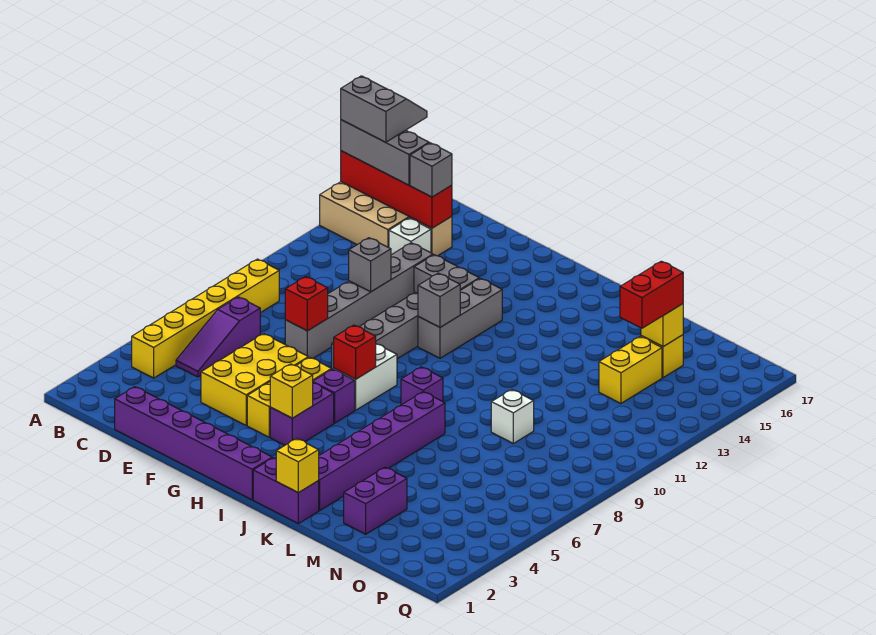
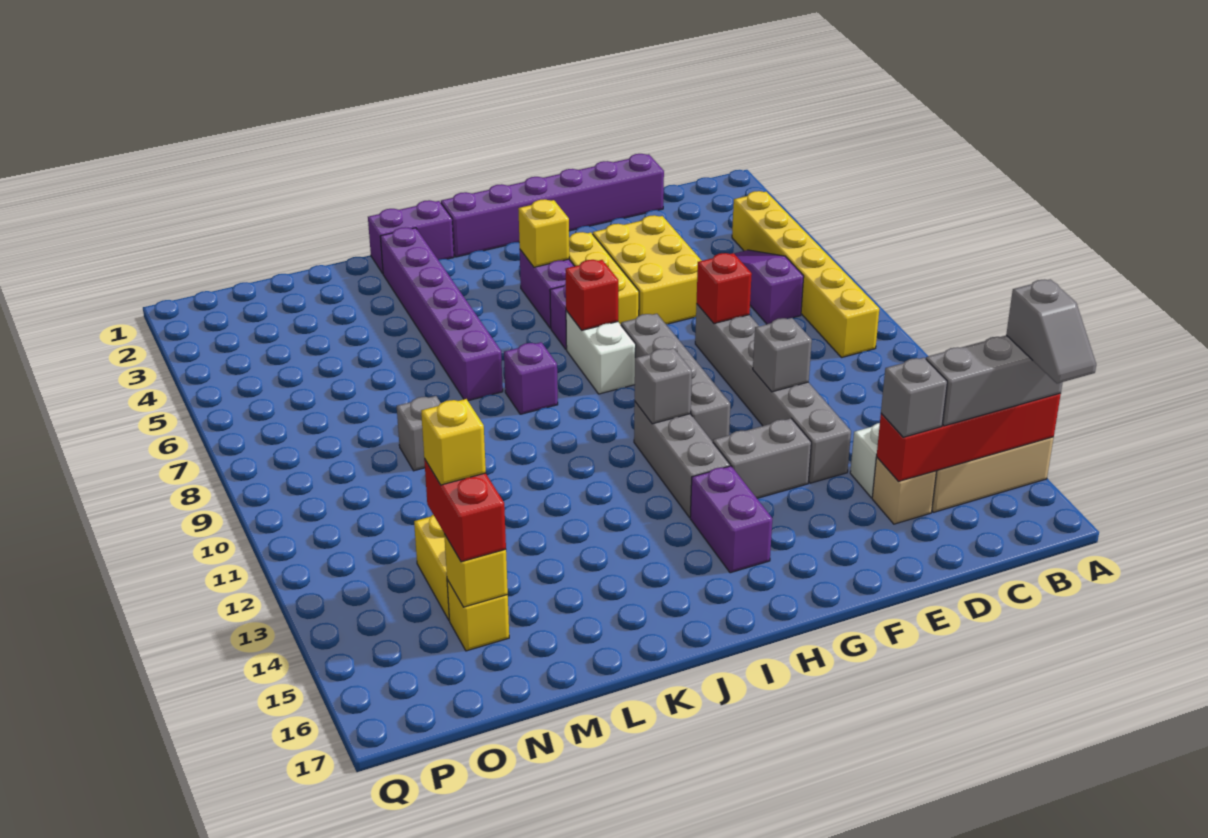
grey 2x2 slope [341,76,427,142] -> grey 1x2 slope [1006,279,1096,383]
yellow 1x1 brick [276,438,319,493] -> yellow 1x1 brick moved to [421,399,486,485]
purple 1x2 brick [344,467,407,534] -> purple 1x2 brick moved to [690,466,772,573]
white 1x1 brick [491,389,534,443] -> grey 1x1 brick [397,396,440,471]

